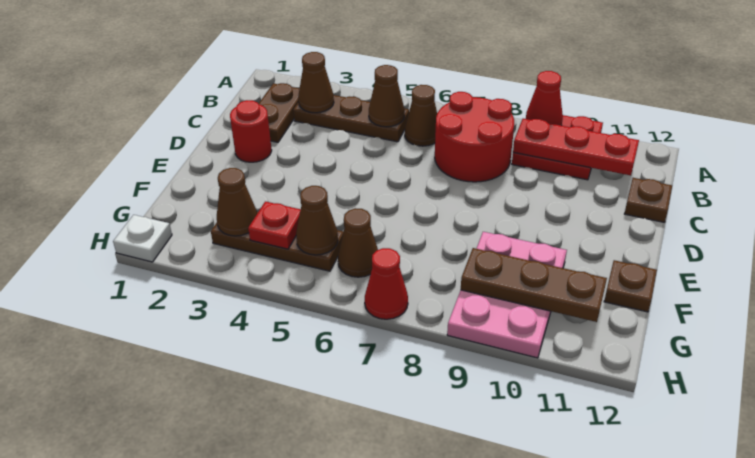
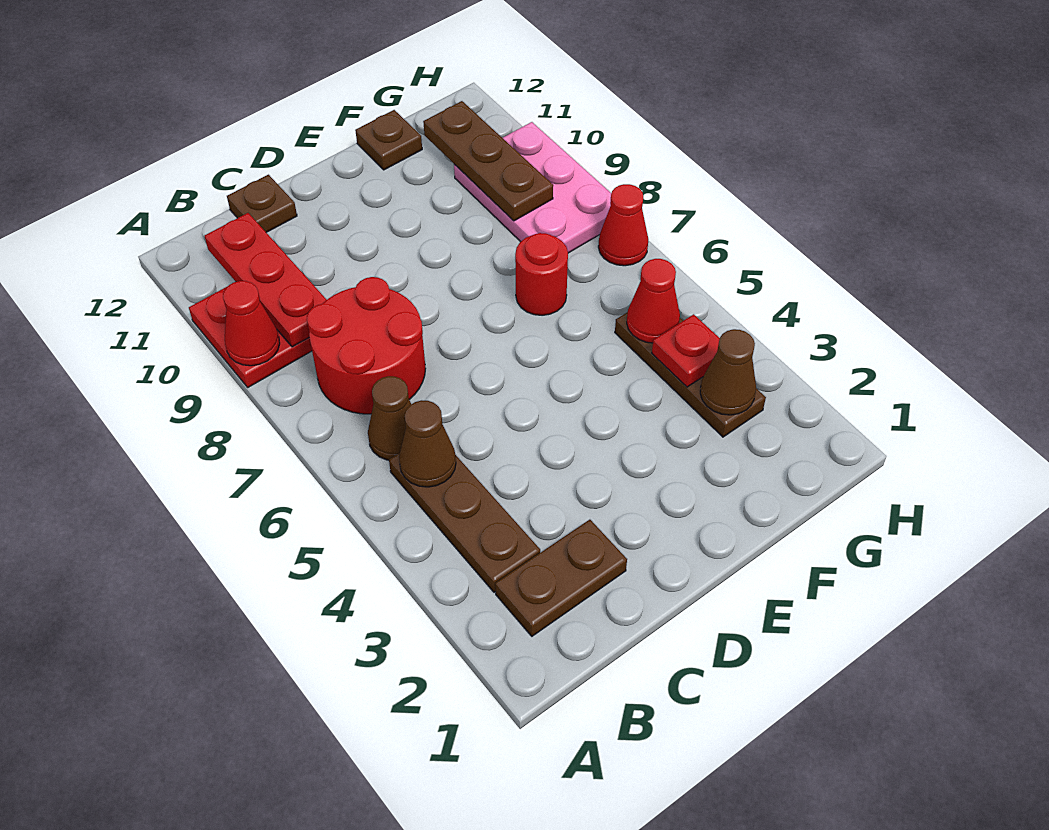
brown 1x1 cone [298,52,334,113] -> none
red 1x1 round brick [230,100,272,162] -> red 1x1 round brick moved to [515,233,568,315]
pink 2x3 plate [447,232,567,358] -> pink 2x3 plate turned to [454,122,611,253]
brown 1x1 cone [296,186,338,255] -> red 1x1 cone [627,259,680,343]
brown 1x1 cone [338,208,378,277] -> none
white 1x1 plate [113,215,172,262] -> none

